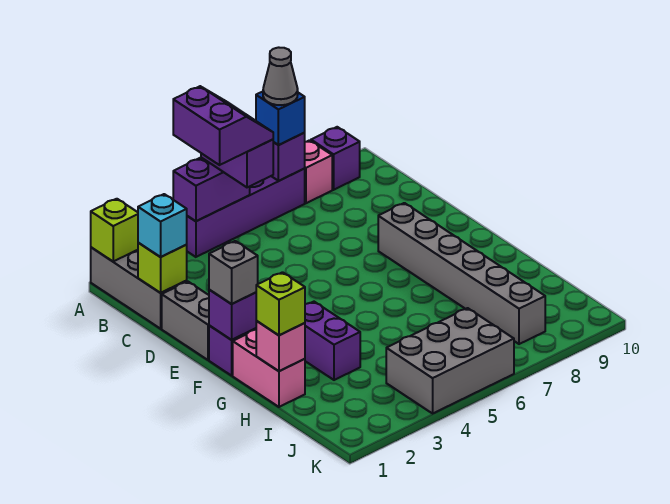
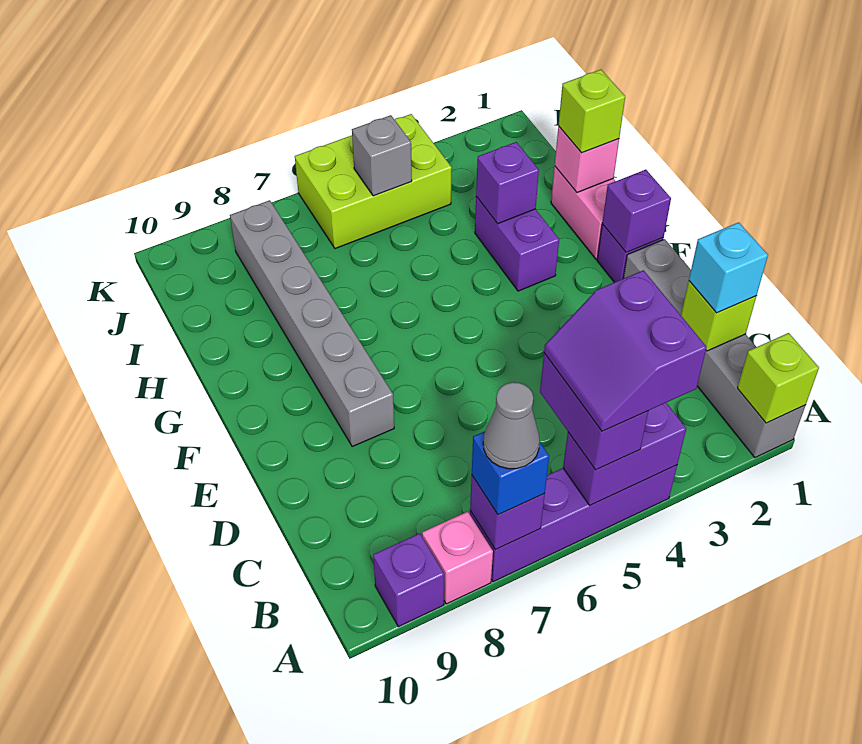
grey 1x1 brick [209,241,258,304] -> grey 1x1 brick moved to [352,115,412,196]
none -> purple 1x1 brick [476,142,539,224]
grey 2x3 brick [386,308,514,413] -> lime 2x3 brick [295,114,452,249]

